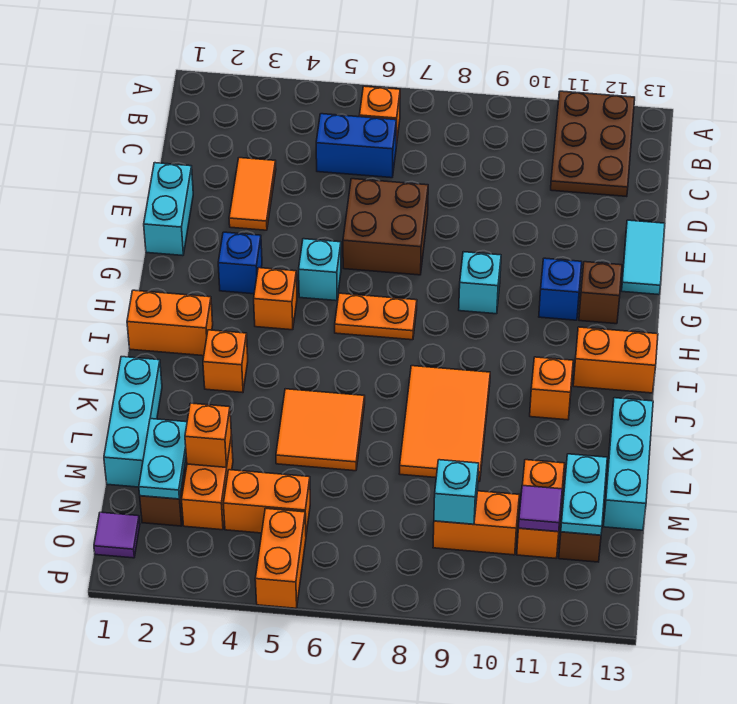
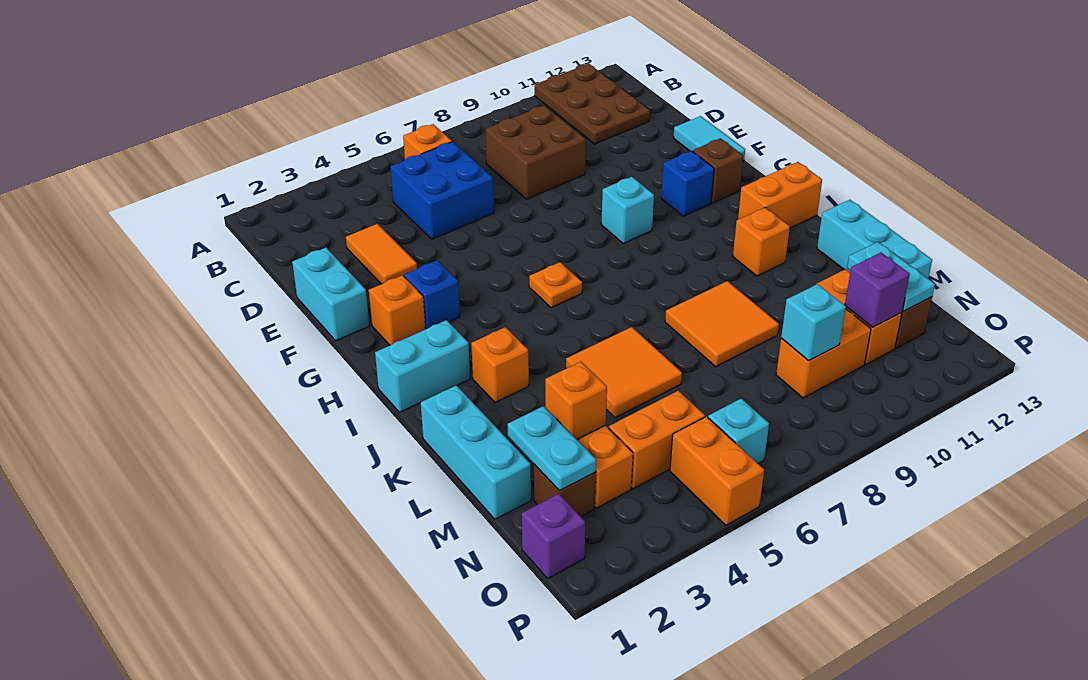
blue 1x2 brick [316,114,396,178] -> blue 2x2 brick [390,142,494,239]
brown 2x2 brick [343,179,428,275] -> brown 2x2 brick moved to [485,105,586,199]
cyan 1x1 brick [299,239,341,301] -> cyan 1x1 brick moved to [708,398,769,463]
orange 1x1 brick [254,268,297,330] -> orange 1x1 brick moved to [369,275,425,345]
orange 1x2 plate [335,293,417,340] -> orange 1x1 plate [529,262,582,308]
orange 1x2 brick [127,290,213,356] -> cyan 1x2 brick [375,320,470,412]
orange 2x3 tile [399,366,490,481] -> orange 2x2 tile [665,281,779,367]
purple 1x1 tile [518,485,562,532] -> purple 1x1 brick [845,253,910,327]
purple 1x1 tile [94,512,140,558] -> purple 1x1 brick [522,494,585,578]

